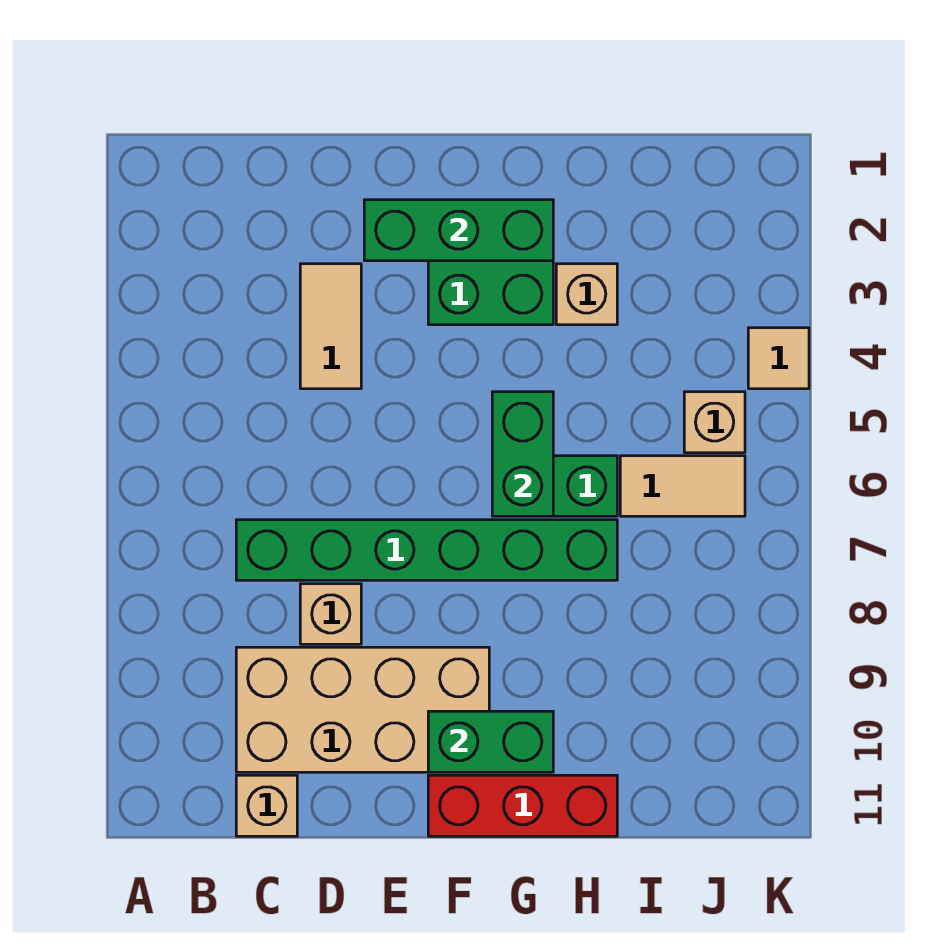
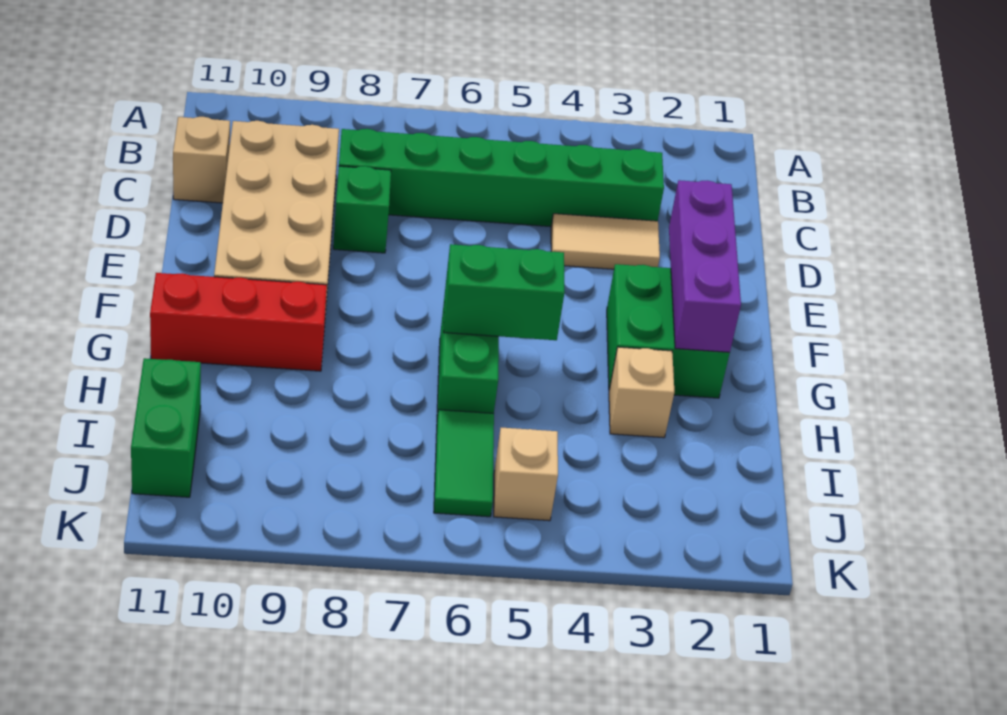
green 1x6 brick [236,520,617,580] -> green 1x6 brick turned to [339,129,664,227]
tan 1x1 brick [300,584,361,644] -> green 1x1 brick [333,166,391,253]
green 1x3 brick [364,200,553,261] -> purple 1x3 brick [669,180,741,353]
green 1x2 brick [428,711,553,772] -> green 1x2 brick moved to [131,358,201,497]
red 1x3 brick [428,775,617,836] -> red 1x3 brick turned to [150,273,327,371]
tan 1x2 tile [620,456,745,516] -> green 1x2 tile [434,410,494,517]
tan 1x1 tile [748,328,809,389] -> none

